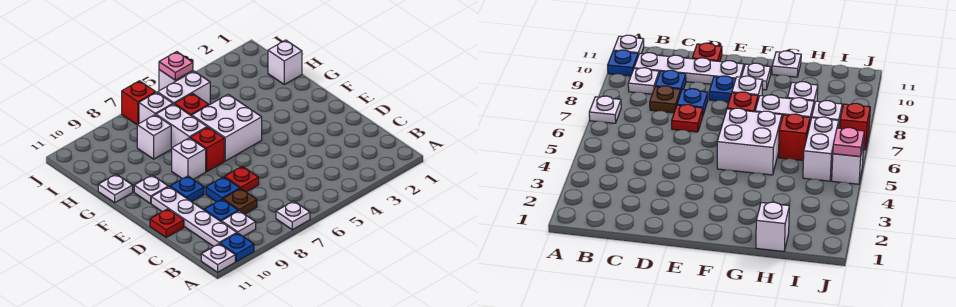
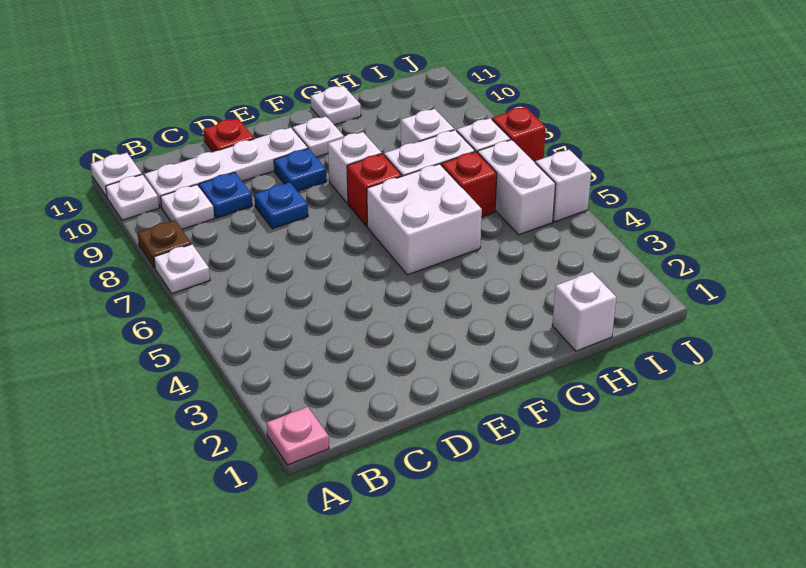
blue 1x1 plate [220,233,254,262] -> white 1x1 plate [106,174,159,220]
brown 1x1 plate [223,189,257,214] -> brown 1x1 plate moved to [137,220,191,268]
red 1x1 plate [225,166,259,192] -> none
pink 1x1 plate [159,52,193,80] -> pink 1x1 plate moved to [267,407,329,465]

